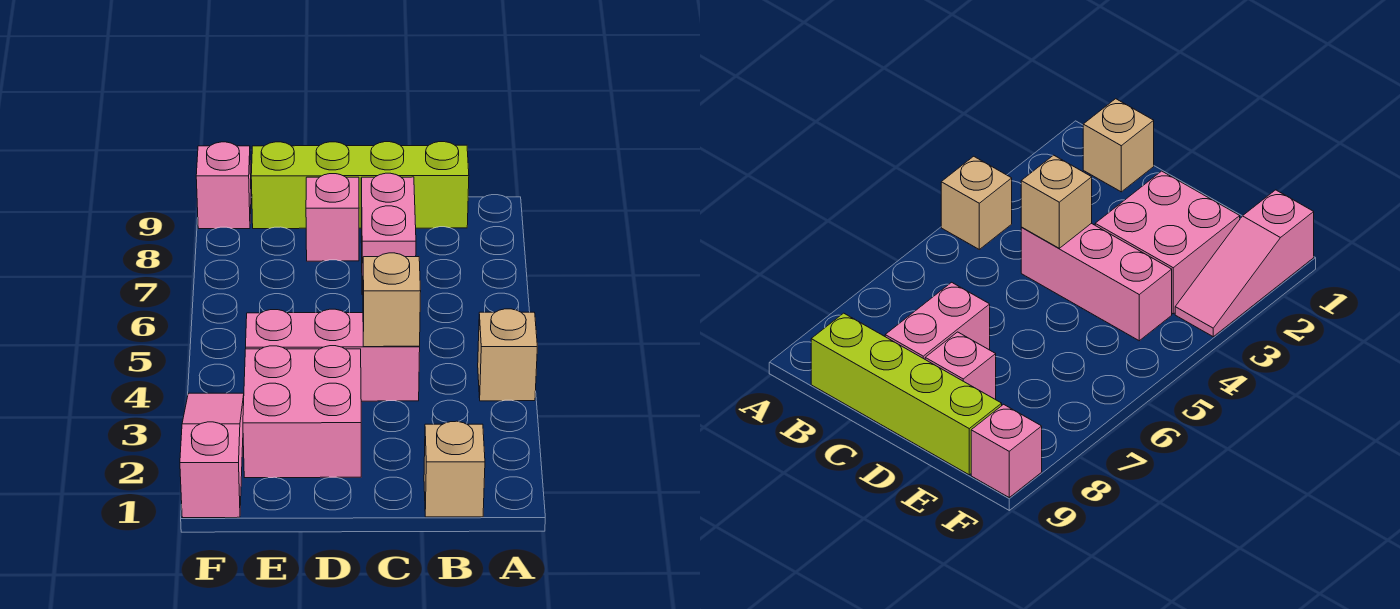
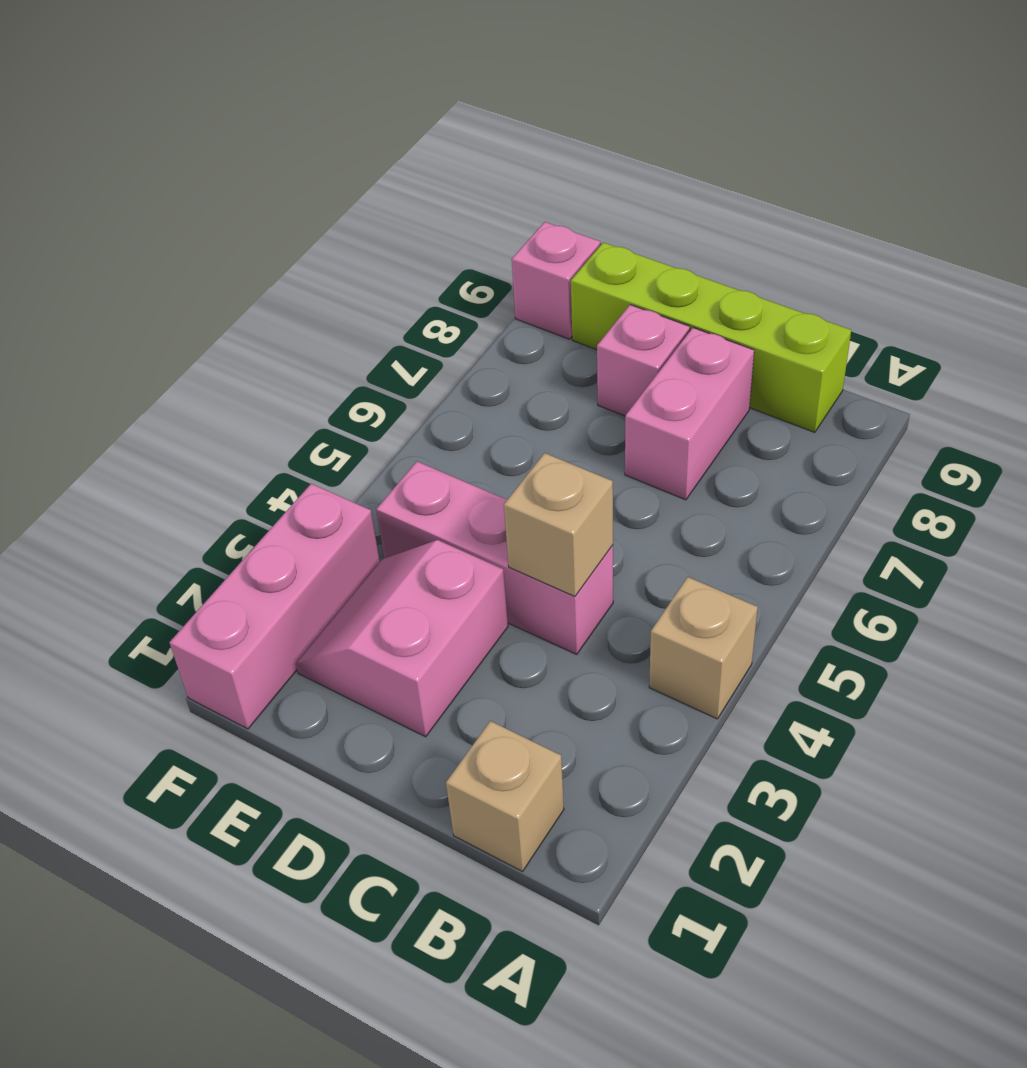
pink 2x2 brick [243,346,361,478] -> pink 2x2 slope [296,540,508,737]
pink 1x3 slope [180,393,244,518] -> pink 1x3 brick [169,484,380,729]

